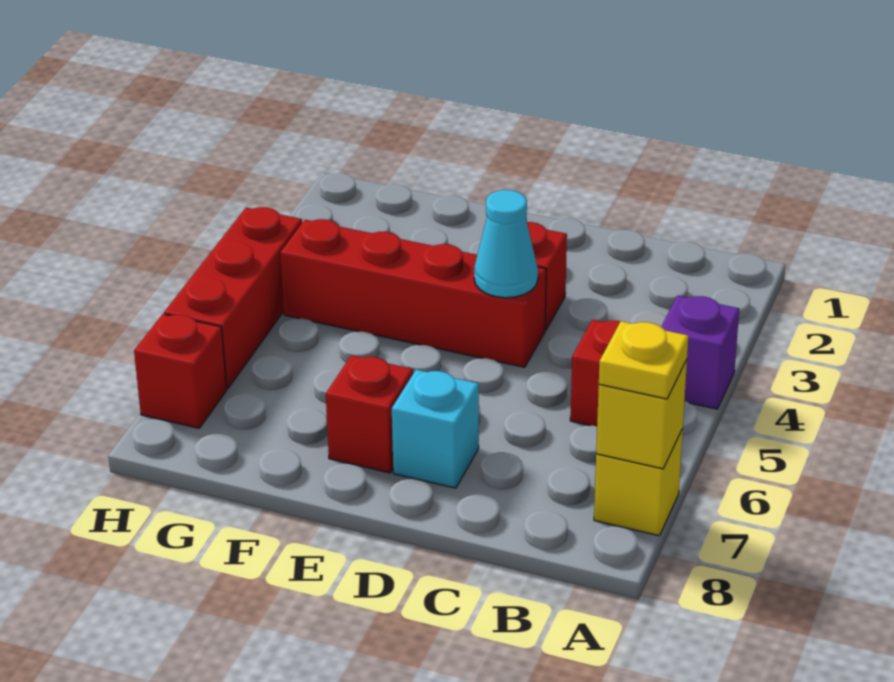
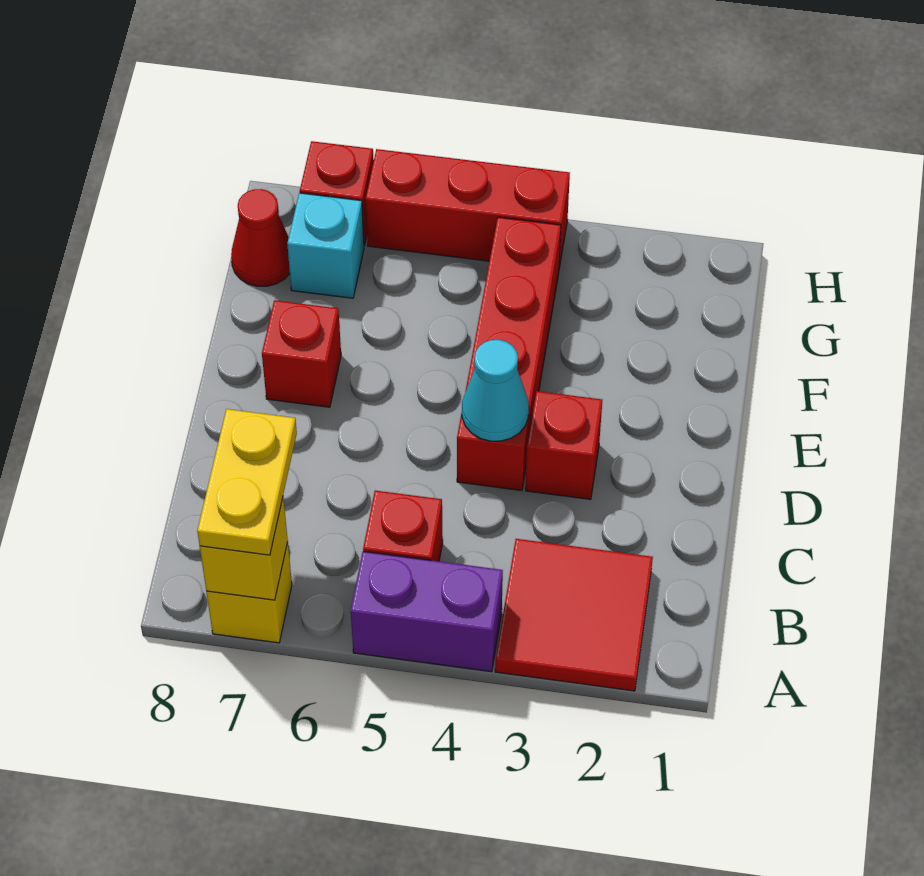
none -> red 2x2 tile [495,539,653,691]
purple 1x1 brick [661,296,739,409] -> purple 1x2 brick [351,551,503,672]
yellow 1x1 plate [599,321,688,399] -> yellow 1x2 plate [197,409,297,555]
cyan 1x1 brick [392,370,479,488] -> cyan 1x1 brick moved to [287,193,364,298]
none -> red 1x1 cone [231,189,290,286]

